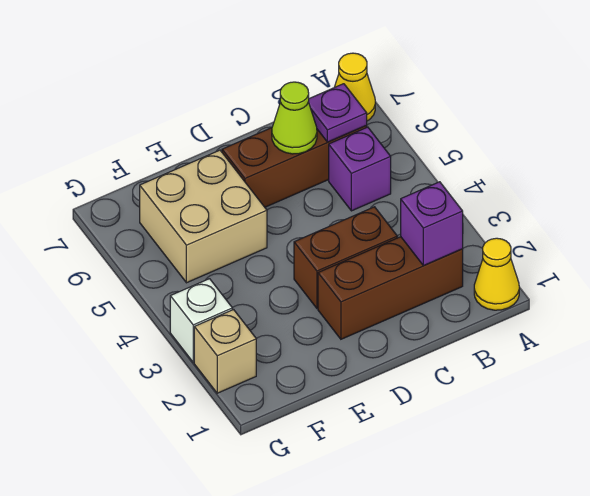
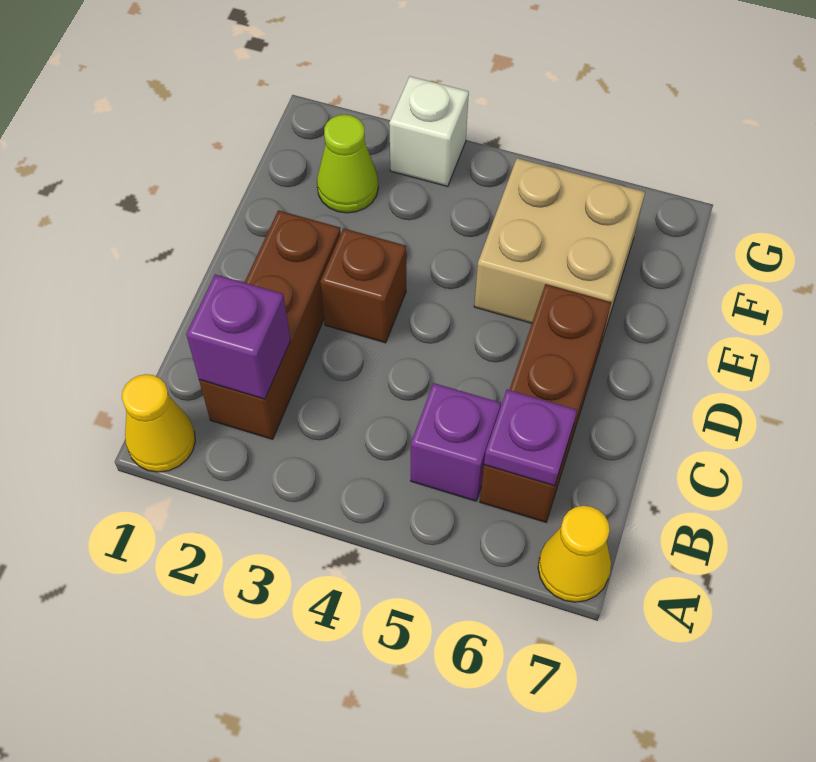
brown 1x2 brick [294,207,397,308] -> brown 1x1 brick [320,228,406,343]
lime 1x1 cone [272,82,317,154] -> lime 1x1 cone moved to [317,115,378,213]
tan 1x1 brick [194,310,256,393] -> none

